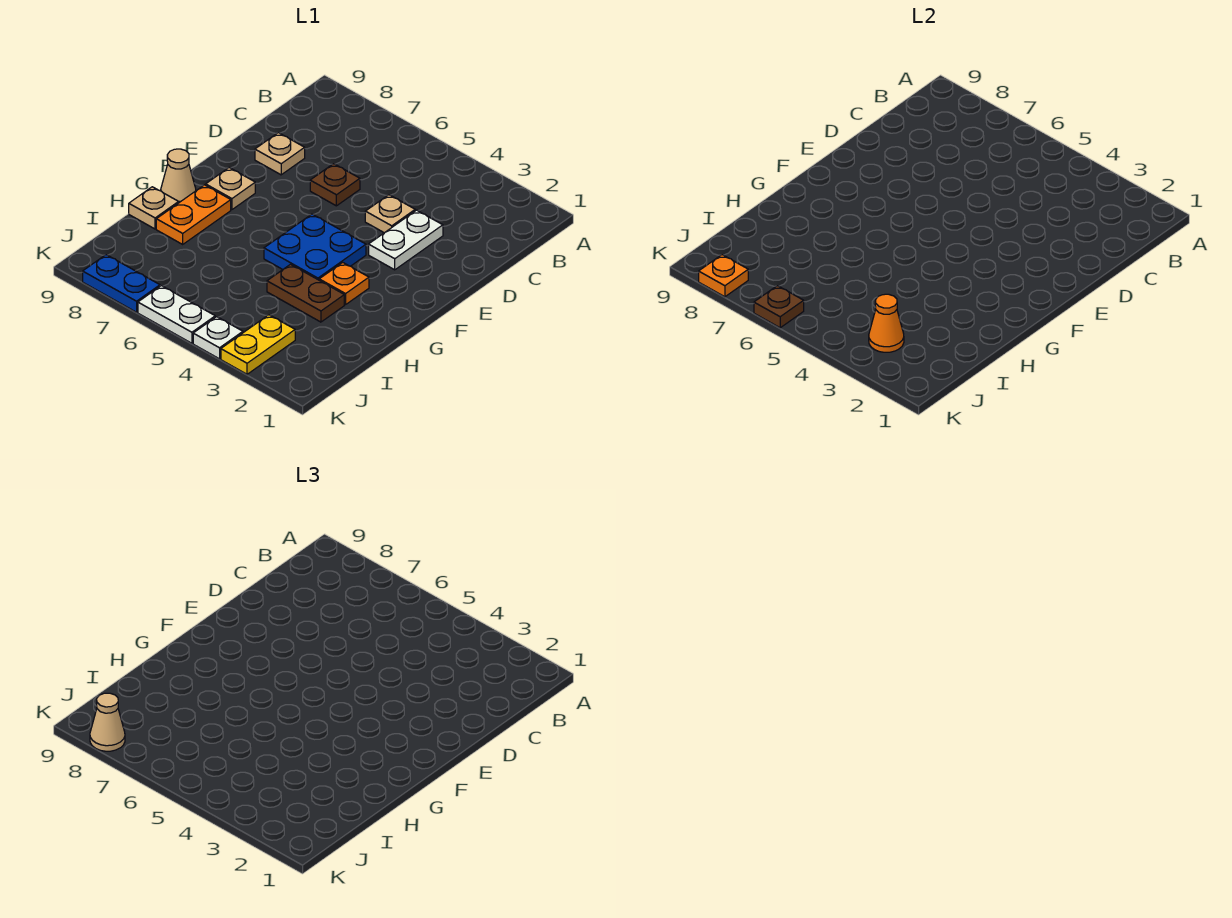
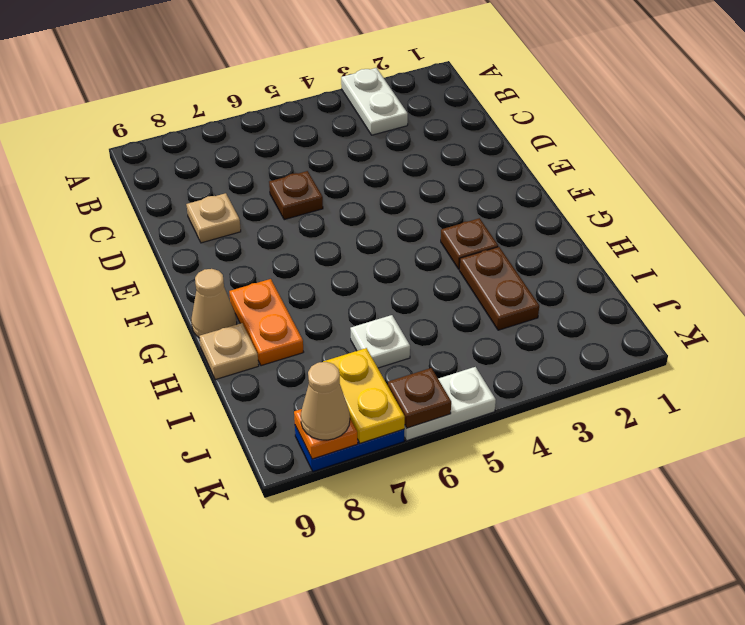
white 1x2 plate [369,210,443,270] -> white 1x2 plate moved to [341,68,408,135]
tan 1x1 plate [365,195,415,233] -> none
blue 2x2 plate [264,214,366,280] -> none
tan 1x1 plate [206,168,255,210] -> none
orange 1x1 plate [319,262,369,305] -> brown 1x1 plate [441,218,498,269]
brown 1x2 plate [267,264,344,322] -> brown 1x2 plate turned to [459,247,539,330]
yellow 1x2 plate [221,315,295,374] -> yellow 1x2 plate moved to [323,348,405,443]
orange 1x1 cone [869,294,904,352] -> none
white 1x1 plate [193,317,243,359] -> white 1x1 plate moved to [350,315,410,368]

